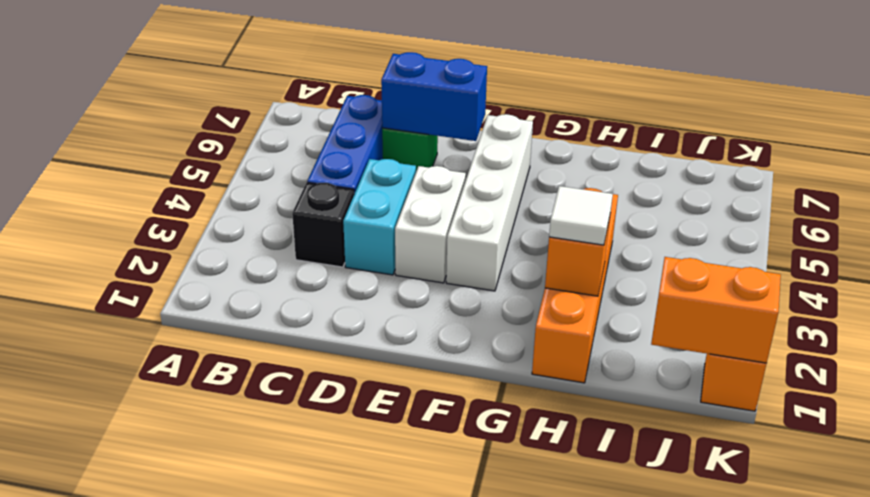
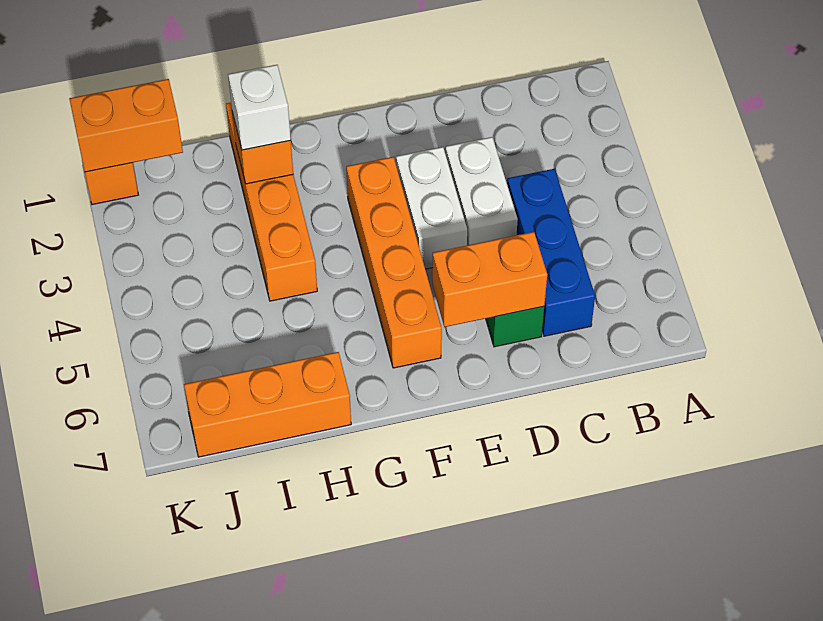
black 1x1 brick [292,182,354,267] -> none
cyan 1x2 brick [343,159,416,275] -> white 1x2 brick [445,137,518,245]
blue 1x2 brick [381,52,487,141] -> orange 1x2 brick [432,232,547,327]
white 1x4 brick [446,114,533,291] -> orange 1x4 brick [346,157,442,368]
white 1x1 tile [549,186,613,245] -> white 1x1 brick [228,65,291,150]
none -> orange 1x3 brick [184,352,351,457]

